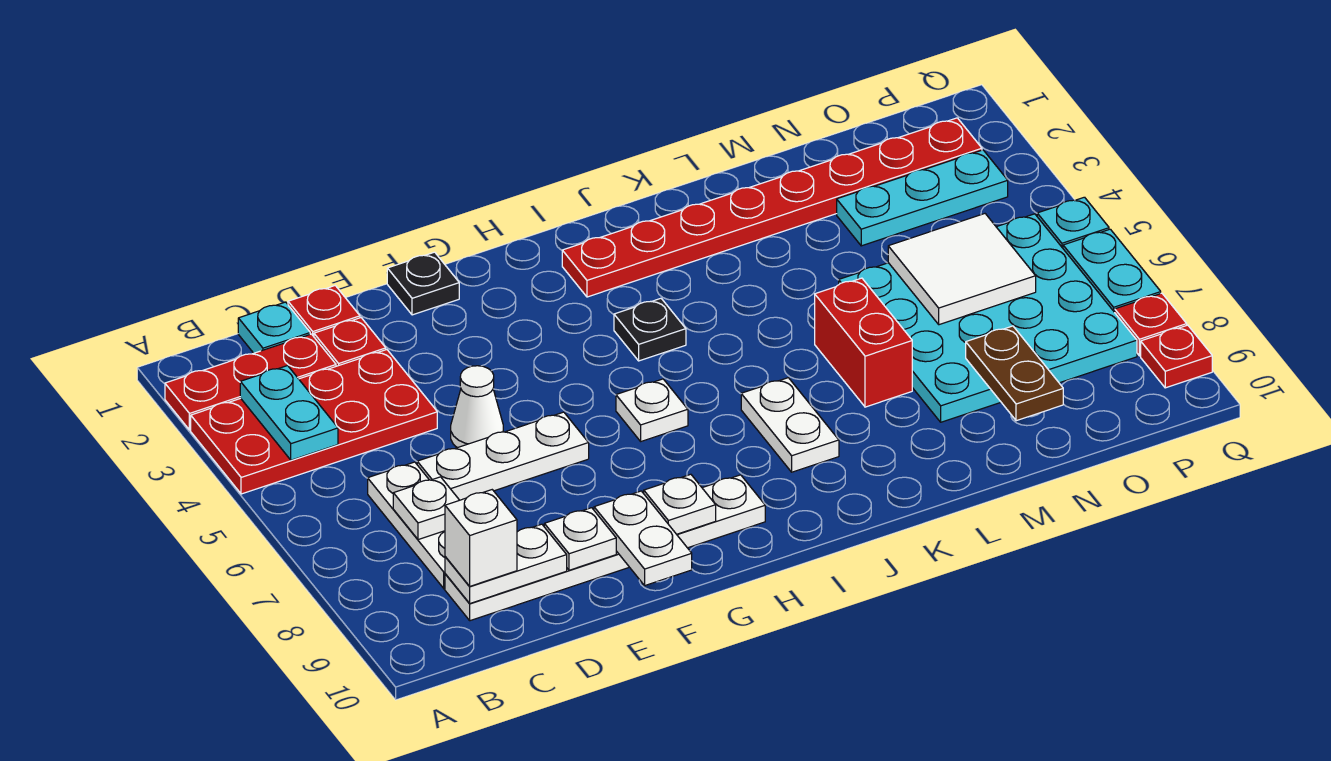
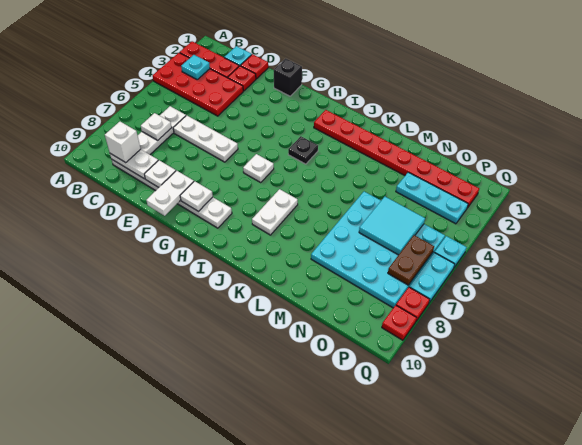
cyan 1x2 plate [240,366,338,460] -> cyan 1x1 plate [181,55,210,79]
white 1x1 cone [451,366,503,448] -> none
black 1x1 plate [387,252,459,315] -> black 1x1 brick [274,58,302,96]
red 1x2 brick [815,278,912,407] -> none
white 2x2 tile [888,214,1036,325] -> cyan 2x2 tile [359,197,425,255]
brown 1x2 plate [966,326,1063,421] -> brown 1x2 plate moved to [388,235,434,285]

